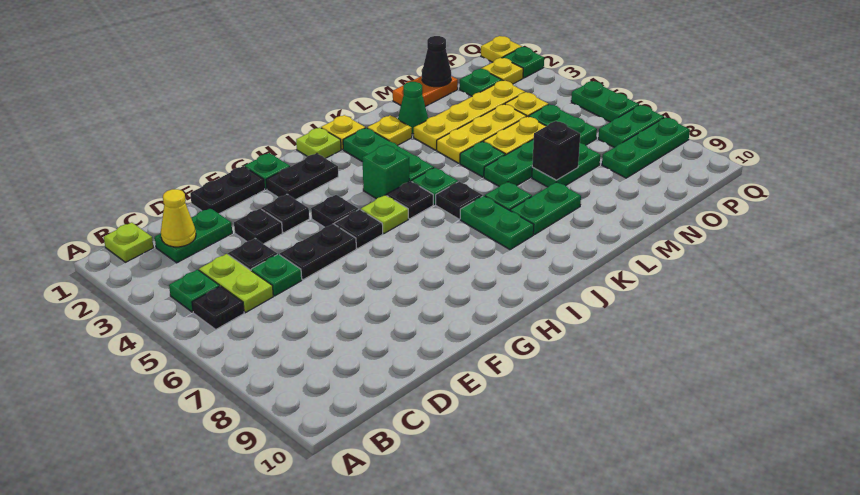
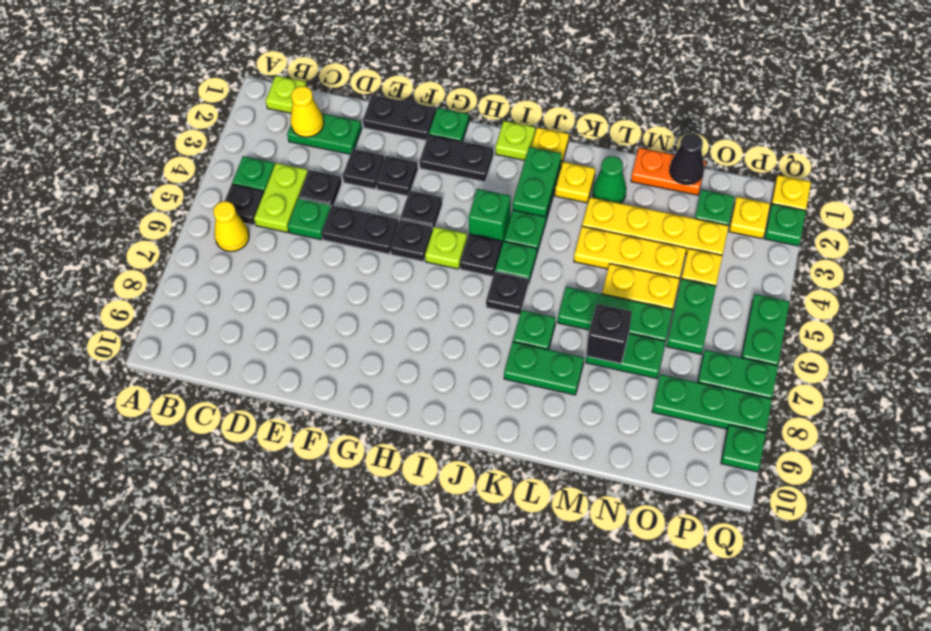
none -> yellow 1x1 cone [213,201,249,252]
green 1x2 plate [460,196,534,250] -> green 1x2 plate moved to [513,147,562,217]
green 1x1 plate [460,141,505,177] -> green 1x1 plate moved to [721,425,766,472]

